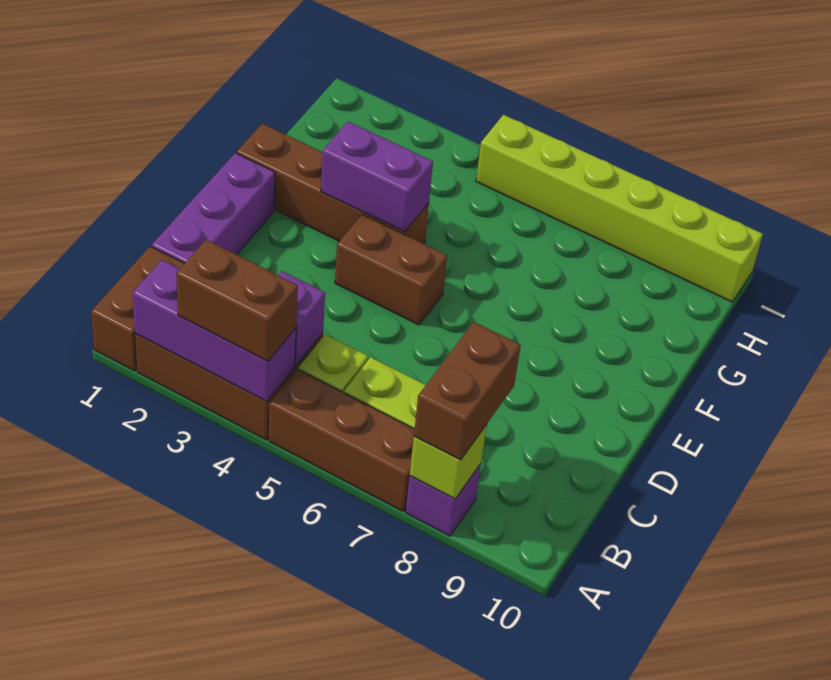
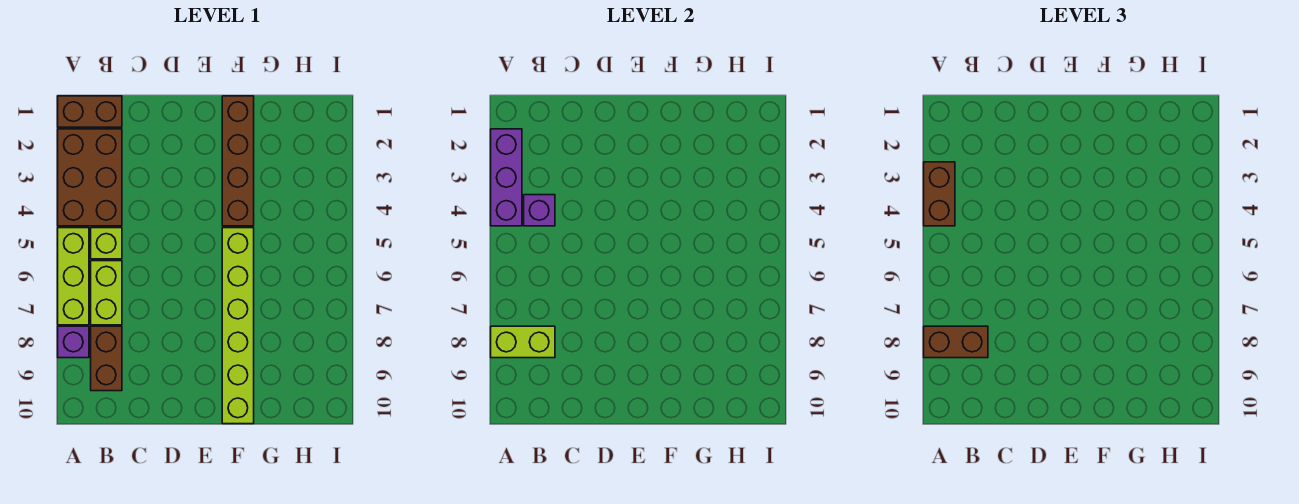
brown 1x3 brick [269,369,415,511] -> lime 1x3 brick [58,228,89,325]
lime 1x1 brick [410,424,487,499] -> lime 1x2 brick [491,326,555,358]
purple 1x3 brick [152,153,275,263] -> none
brown 1x2 brick [335,214,447,325] -> brown 1x2 brick moved to [91,326,122,391]
purple 1x2 brick [321,122,433,232] -> none
lime 1x6 brick [476,115,763,302] -> lime 1x6 brick moved to [222,228,254,424]

